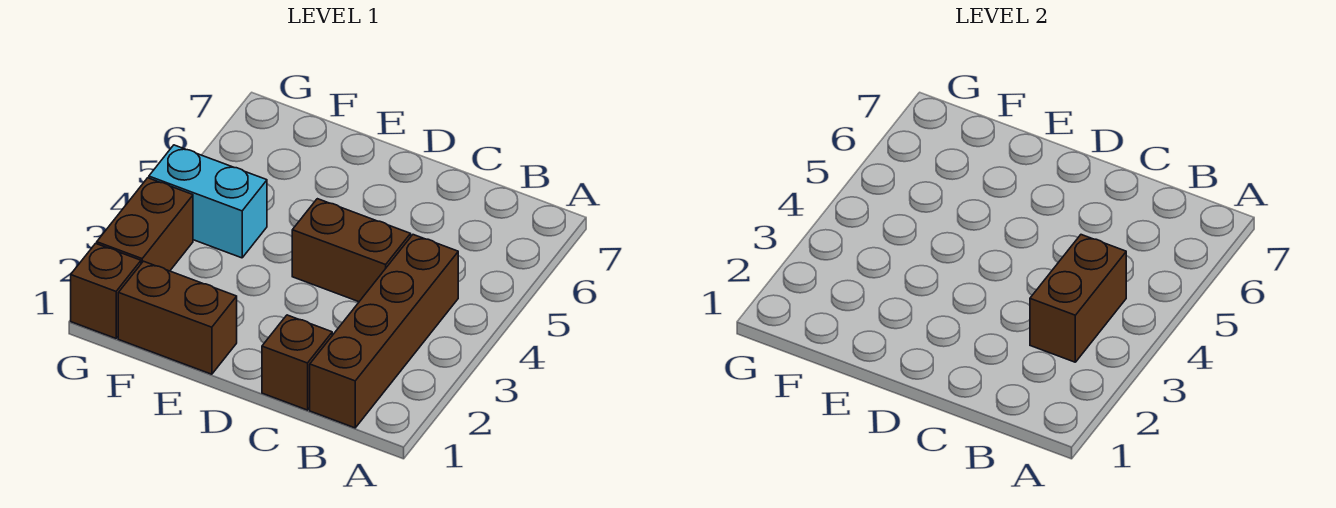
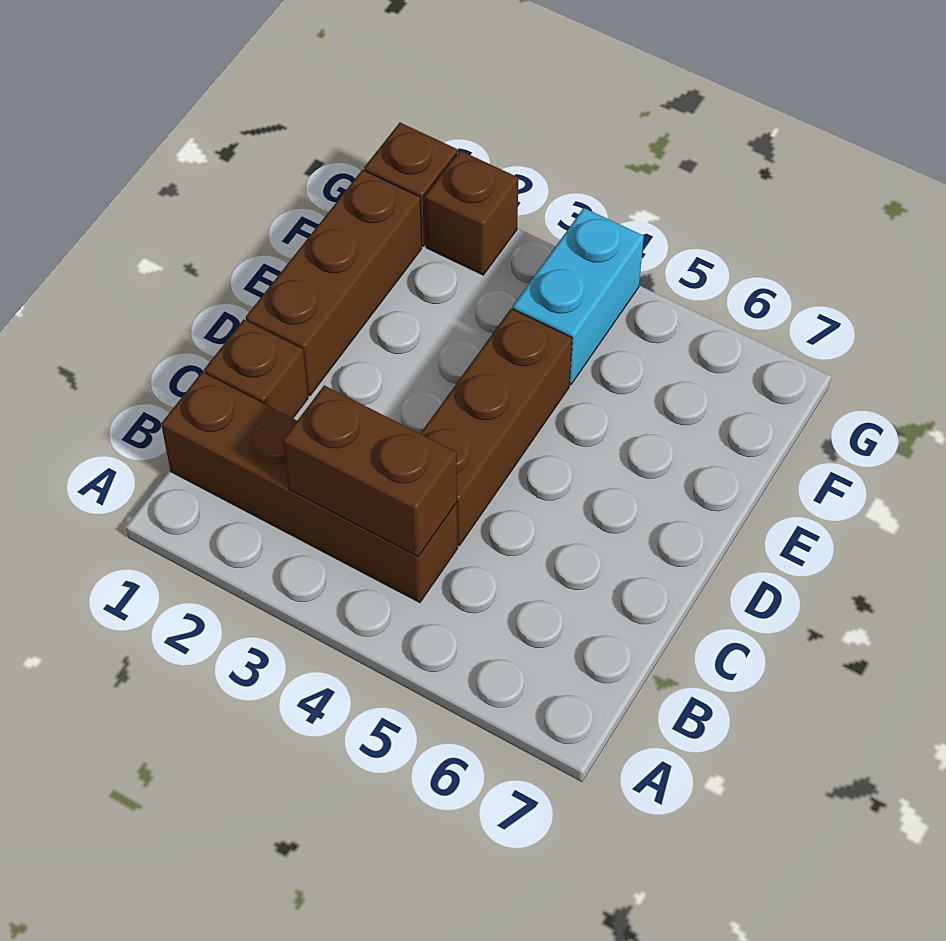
brown 1x2 brick [292,199,411,302] -> brown 1x3 brick [420,309,572,546]
brown 1x2 brick [118,261,237,374] -> brown 1x3 brick [246,170,422,396]
brown 1x2 brick [97,178,193,271] -> brown 1x1 brick [425,151,518,275]

